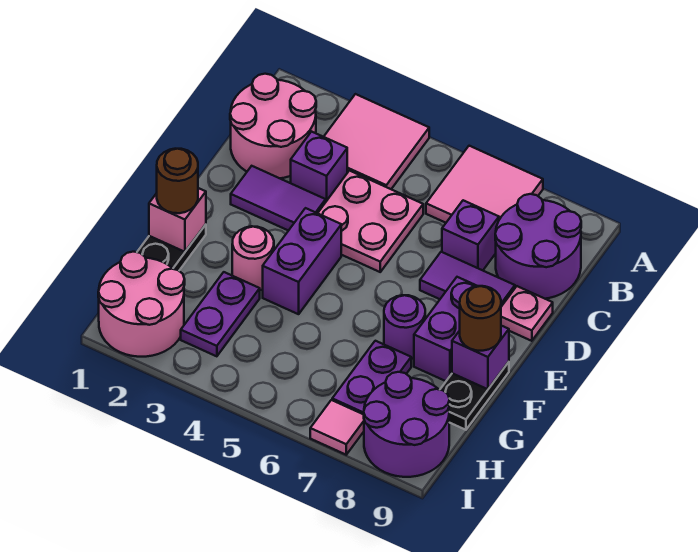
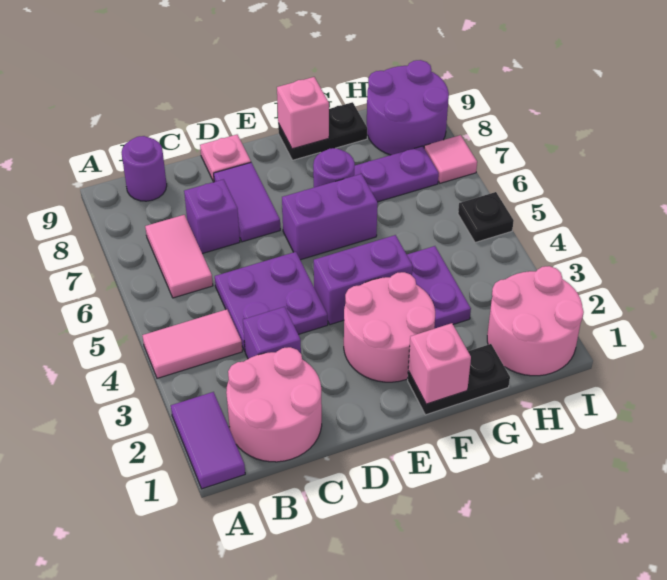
pink 2x2 tile [324,94,429,189] -> pink 1x2 tile [142,309,242,378]
pink 2x2 tile [426,146,543,223] -> pink 1x2 tile [145,215,213,298]
purple 2x2 round brick [495,194,581,299] -> purple 1x1 round brick [122,136,167,201]
pink 2x2 plate [318,171,423,272] -> purple 2x2 plate [215,252,328,351]
purple 1x2 tile [231,166,326,231] -> purple 1x2 tile moved to [171,392,245,489]
purple 1x2 brick [414,277,476,381] -> purple 1x2 brick moved to [282,174,378,260]
brown 1x1 round brick [157,149,198,213] -> none
pink 1x1 round brick [232,226,274,290] -> pink 2x2 round brick [344,272,435,382]
purple 1x1 brick [452,326,509,389] -> pink 1x1 brick [277,77,329,149]
brown 1x1 round brick [460,286,501,351] -> none
purple 1x2 plate [181,272,260,356] -> purple 1x2 plate turned to [407,246,471,329]
none -> black 1x1 plate [458,192,514,243]

